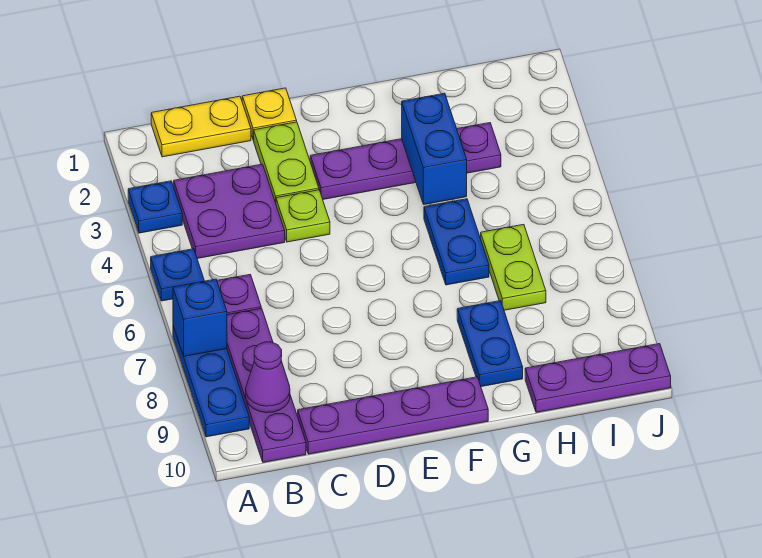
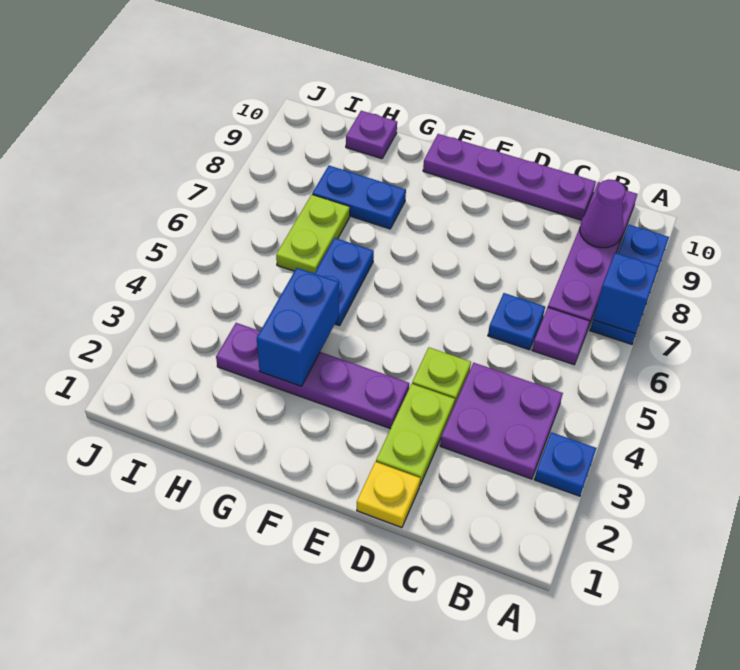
blue 1x1 plate [151,249,204,301] -> blue 1x1 plate moved to [488,293,545,350]
yellow 1x2 plate [151,96,251,157] -> none
blue 1x2 plate [457,301,523,387] -> blue 1x2 plate turned to [312,166,406,229]
purple 1x3 plate [525,344,671,412] -> purple 1x1 plate [346,111,397,159]

